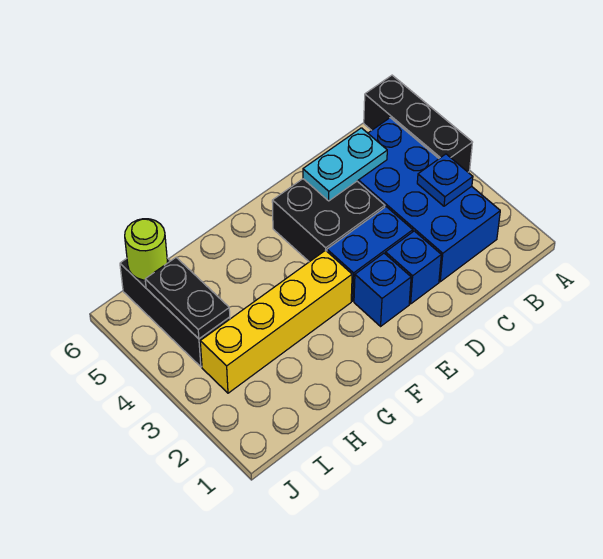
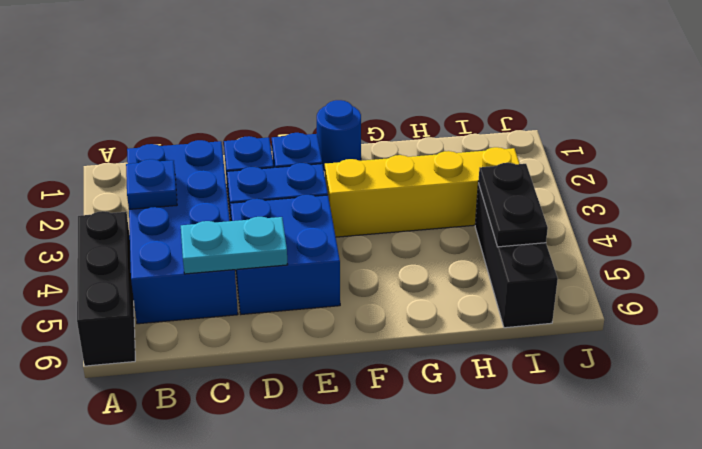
black 2x2 brick [272,179,385,262] -> blue 2x2 brick [230,195,340,314]
none -> blue 1x1 round brick [317,100,361,171]
lime 1x1 round brick [125,219,167,280] -> none

